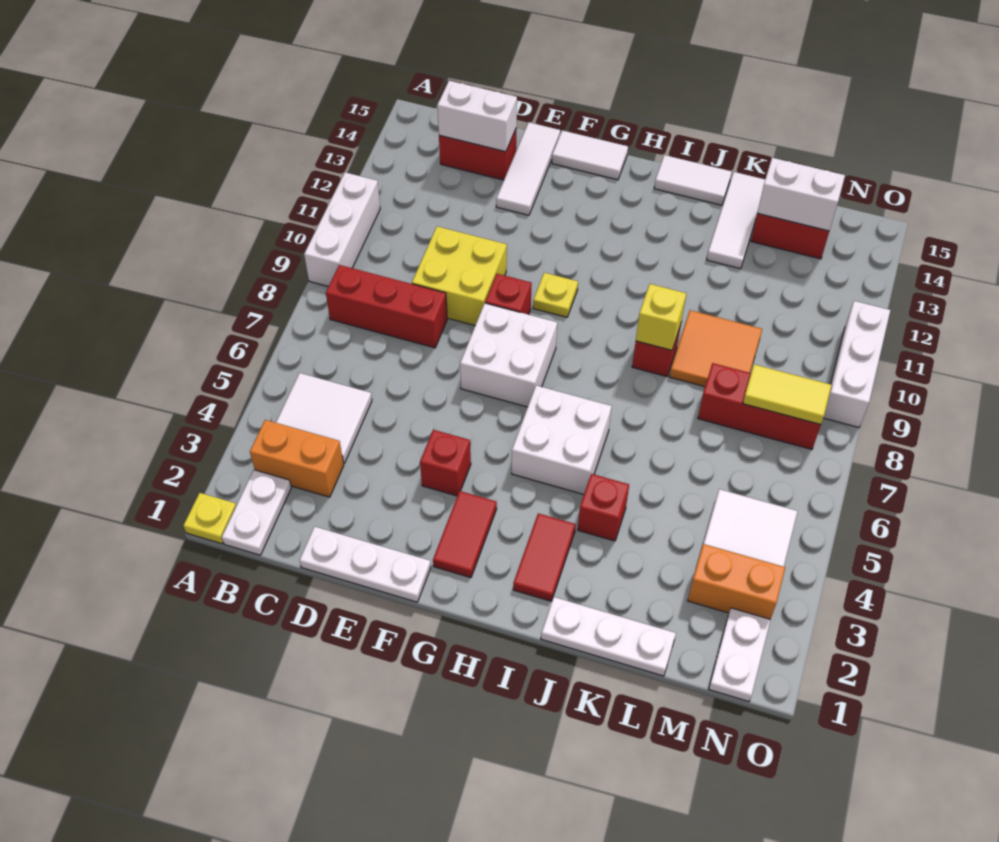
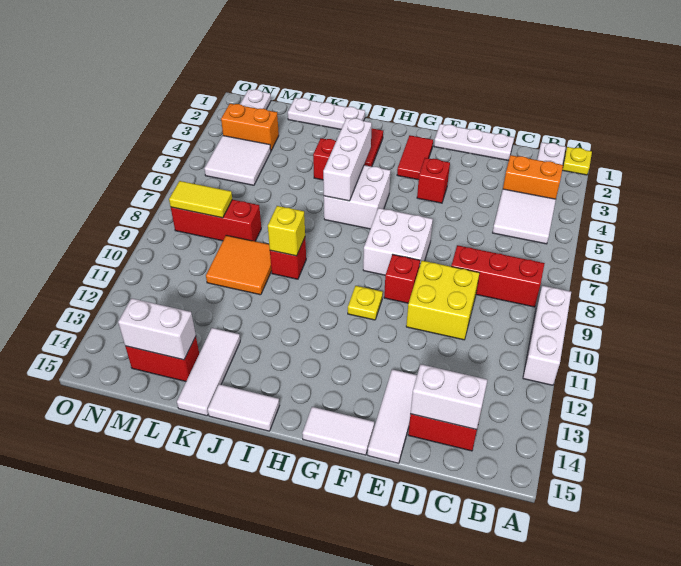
white 1x3 brick [823,301,890,428] -> white 1x3 brick moved to [323,118,372,201]

